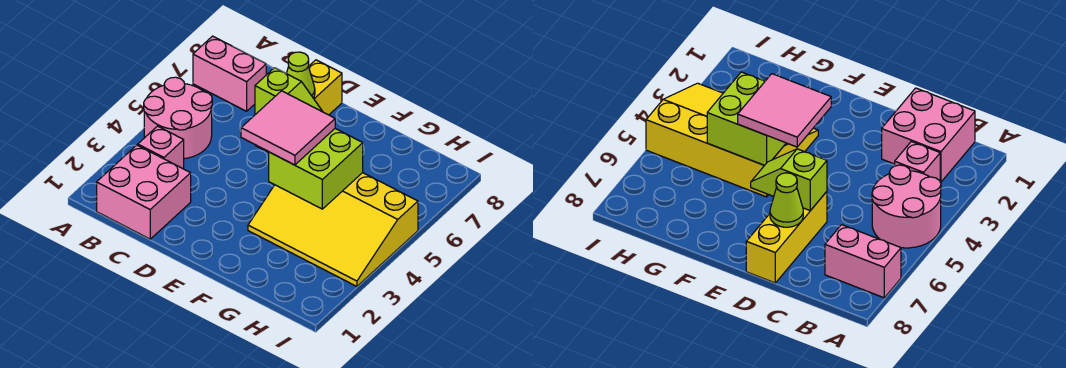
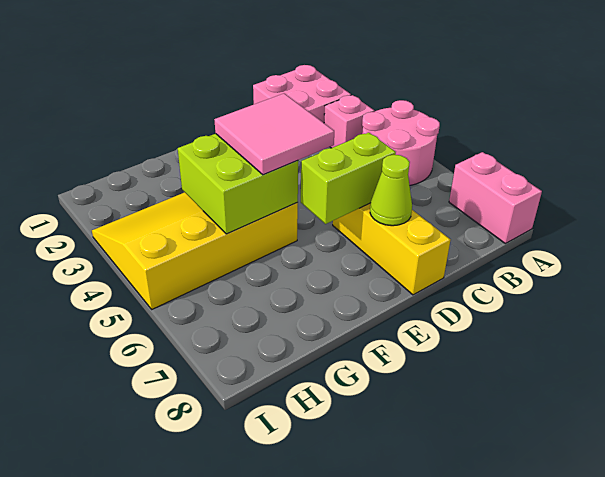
pink 1x2 brick [193,36,266,111] -> pink 1x2 brick turned to [449,152,542,243]
lime 1x2 slope [255,68,323,115] -> lime 1x2 brick [301,133,396,224]

